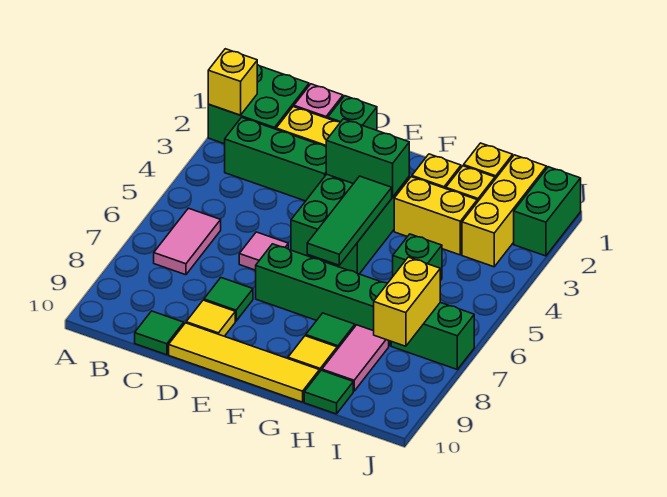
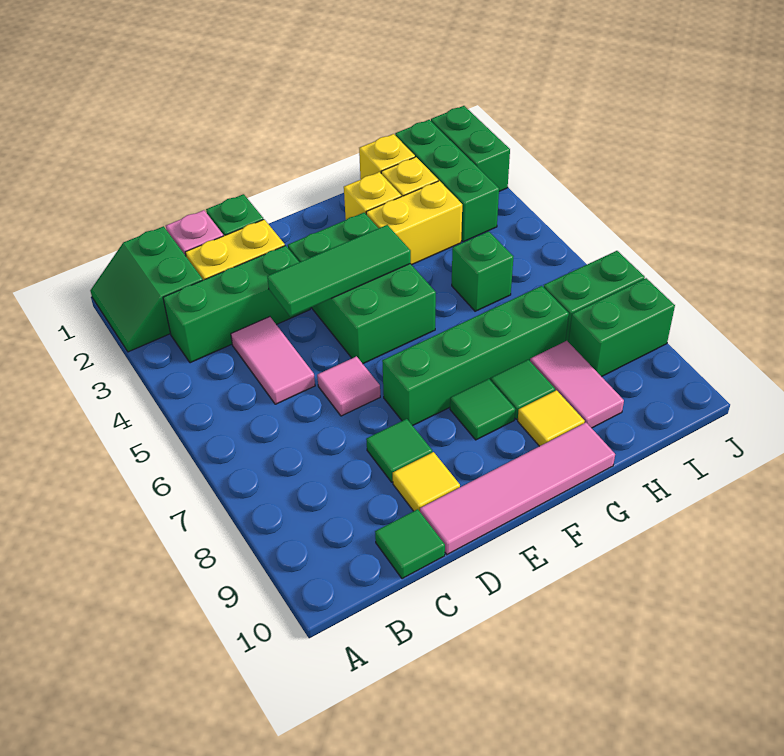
green 2x2 brick [208,65,309,144] -> green 2x2 slope [90,226,203,352]
yellow 1x1 brick [208,49,257,115] -> none
pink 1x2 tile [154,208,221,275] -> pink 1x2 tile moved to [231,317,315,404]
yellow 1x4 tile [169,323,319,402] -> pink 1x4 tile [420,423,615,555]
green 1x2 brick [326,119,409,197] -> green 1x2 brick moved to [569,278,675,377]
green 1x3 tile [307,176,392,265] -> green 1x3 tile turned to [267,225,411,316]
green 1x1 tile [304,370,353,414] -> green 1x1 tile moved to [450,379,515,440]
yellow 1x3 brick [462,155,547,267] -> green 1x3 brick [395,120,499,242]
yellow 1x2 brick [374,257,440,346] -> none

